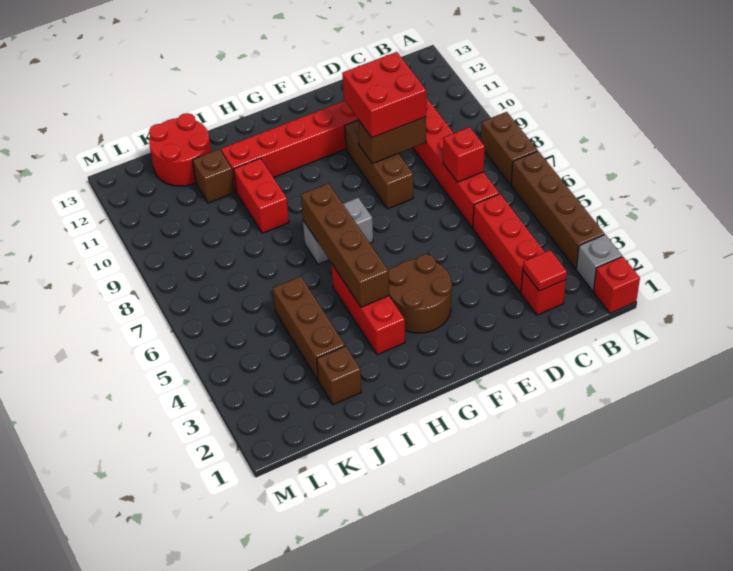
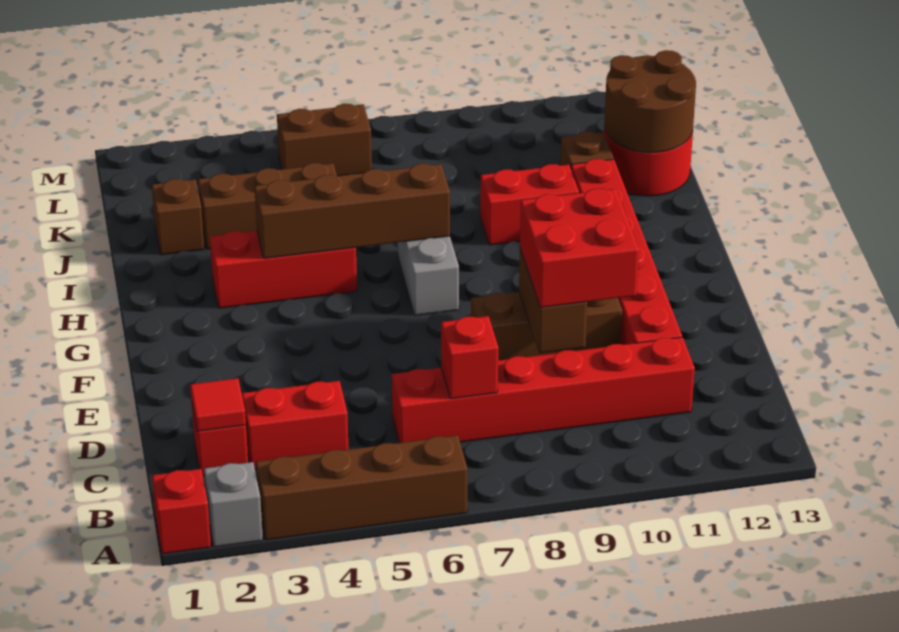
brown 1x2 brick [481,112,538,185] -> brown 1x2 brick moved to [277,104,372,176]
red 1x3 brick [473,194,545,293] -> red 1x2 brick [242,381,349,469]
brown 2x2 round brick [388,254,452,333] -> brown 2x2 round brick moved to [604,50,696,153]

